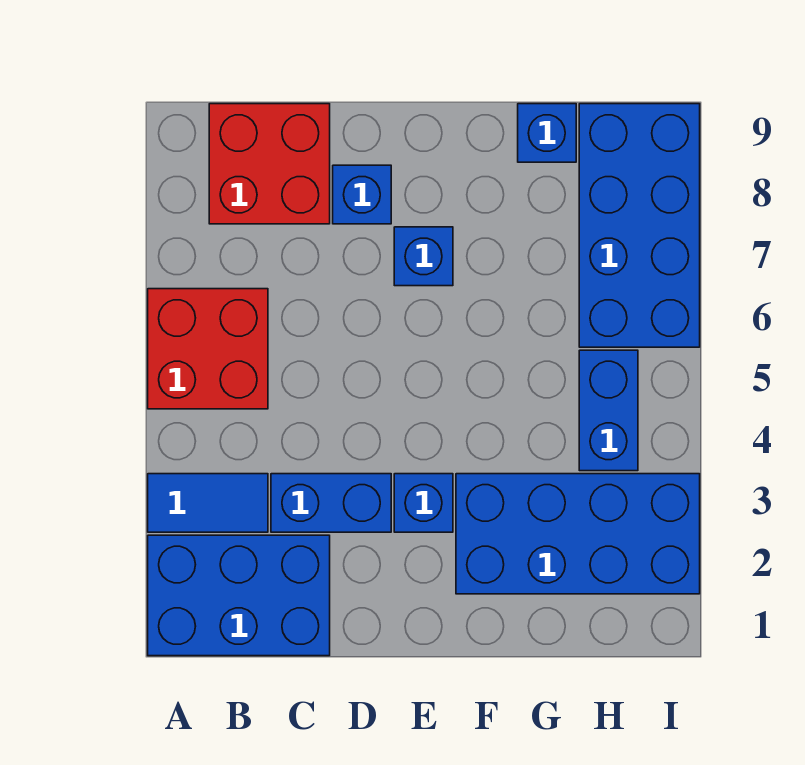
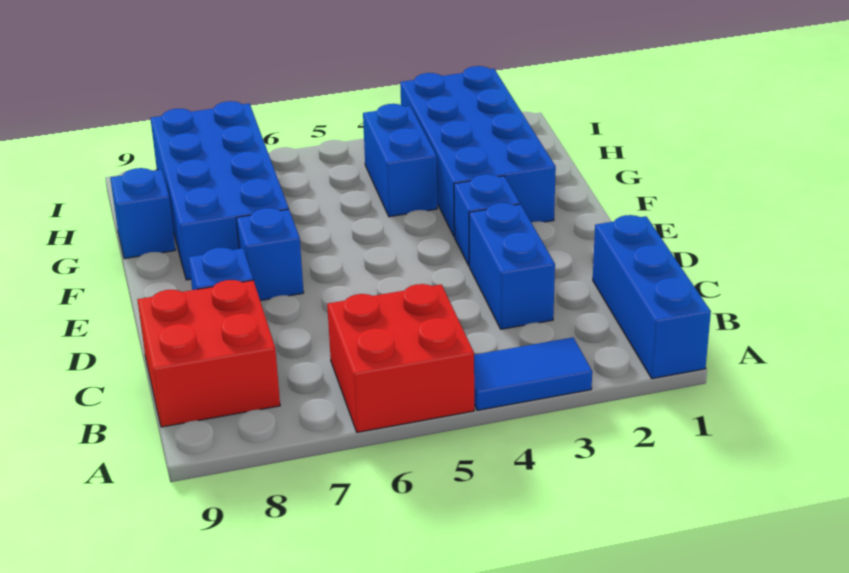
blue 2x3 brick [148,535,330,656] -> blue 1x3 brick [593,215,711,379]
blue 1x2 tile [148,474,268,532] -> blue 1x2 tile turned to [474,338,592,411]
blue 1x2 brick [579,350,638,471] -> blue 1x2 brick turned to [363,104,437,217]
blue 2x4 brick [579,104,700,347] -> blue 2x4 brick turned to [151,101,289,280]

